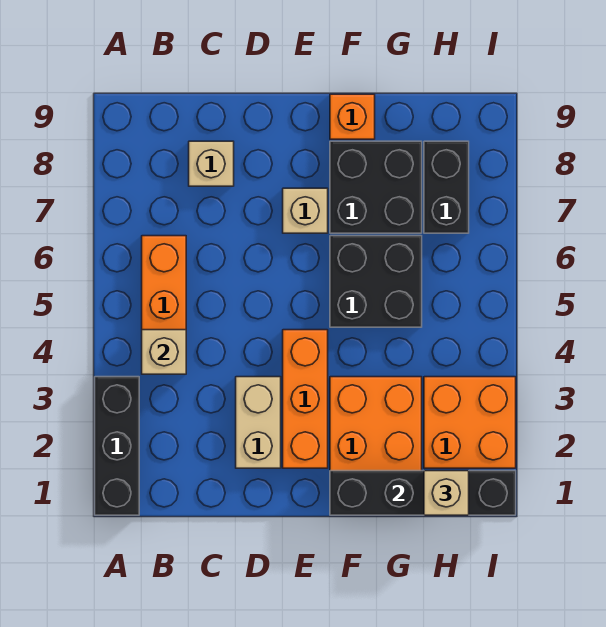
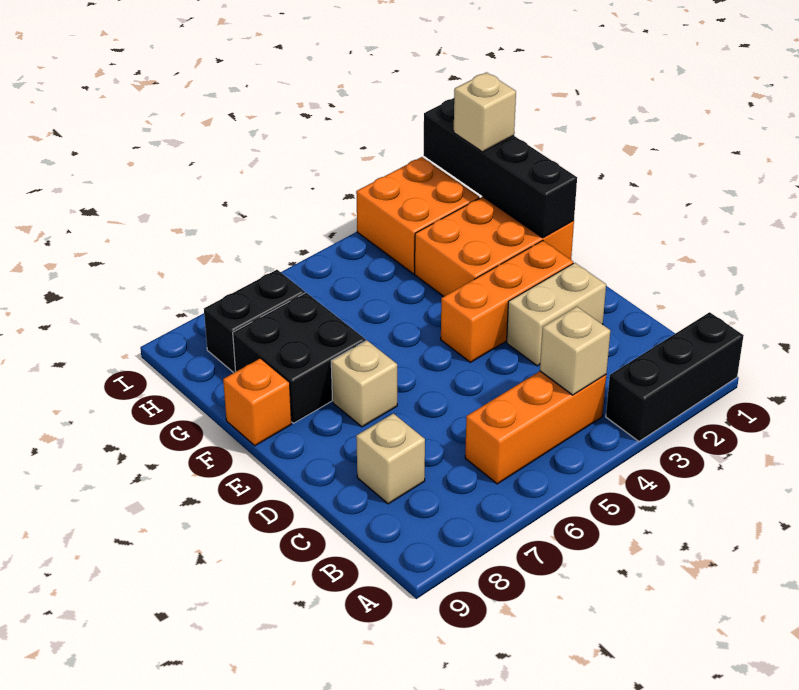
black 2x2 brick [330,236,422,327] -> none

